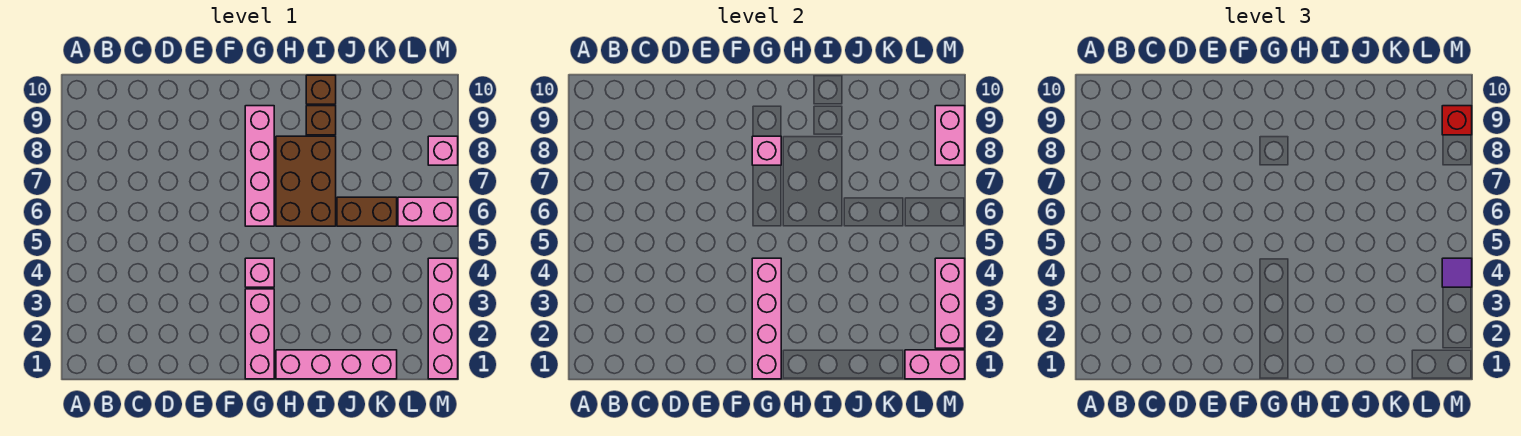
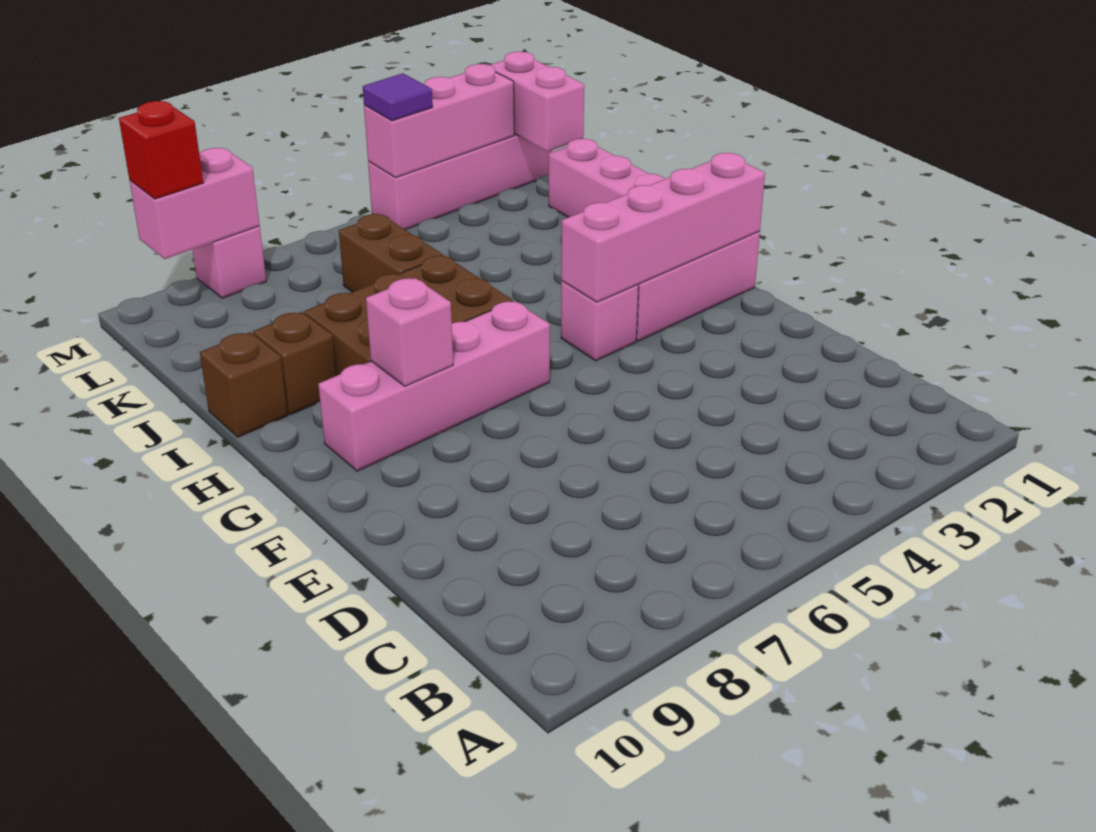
pink 1x2 brick [398,197,458,226] -> none

